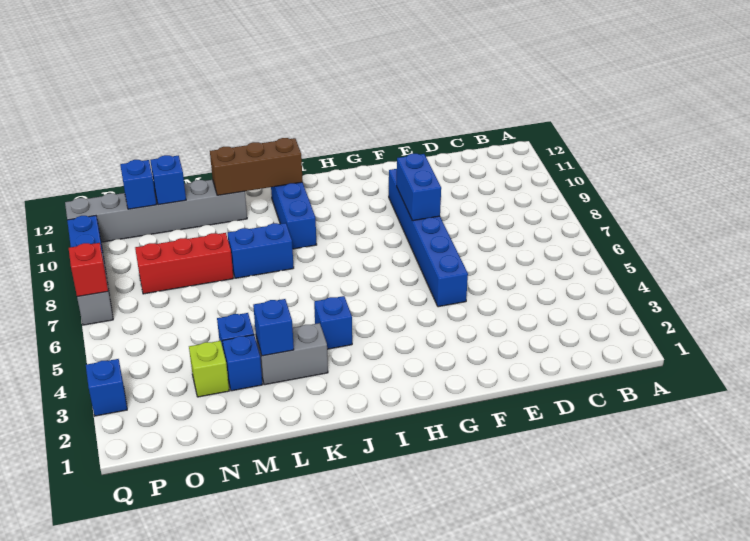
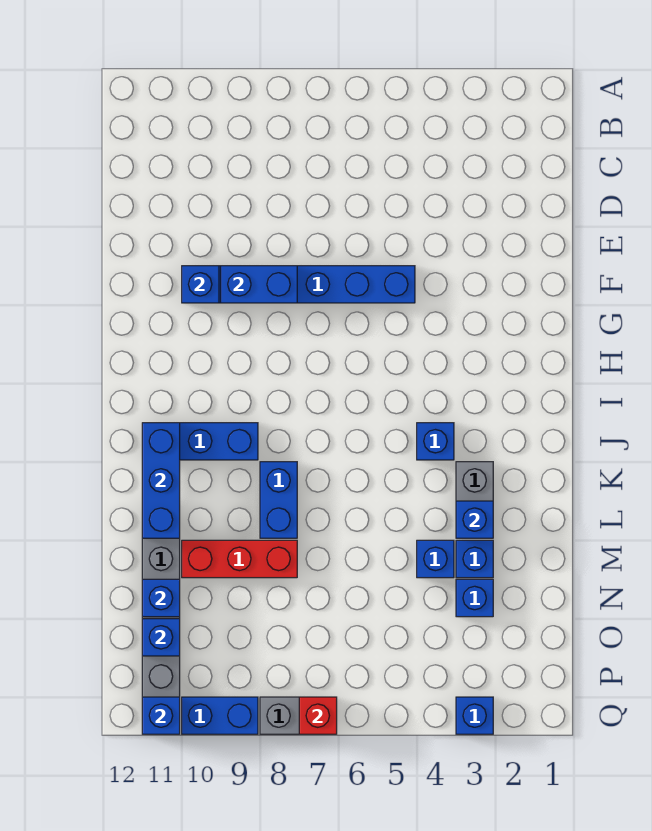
none -> blue 1x1 brick [182,266,219,303]
brown 1x3 brick [210,138,303,195] -> blue 1x3 brick [142,423,180,538]
red 1x3 brick [135,233,233,294] -> red 1x3 brick turned to [182,540,297,578]
lime 1x1 brick [189,341,229,397] -> blue 1x1 brick [456,579,493,617]
none -> blue 1x1 brick [142,697,180,734]

